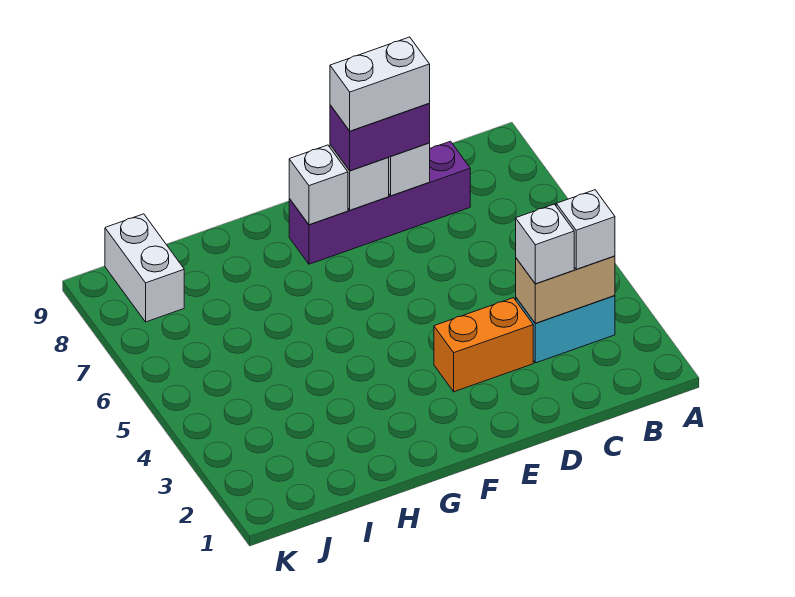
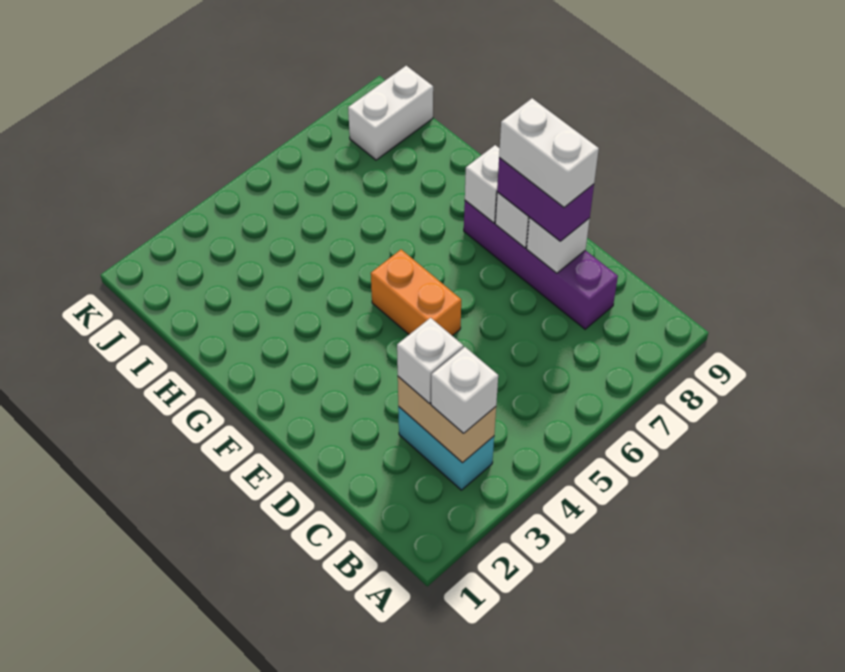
orange 1x2 brick [434,298,533,392] -> orange 1x2 brick moved to [371,250,461,336]

